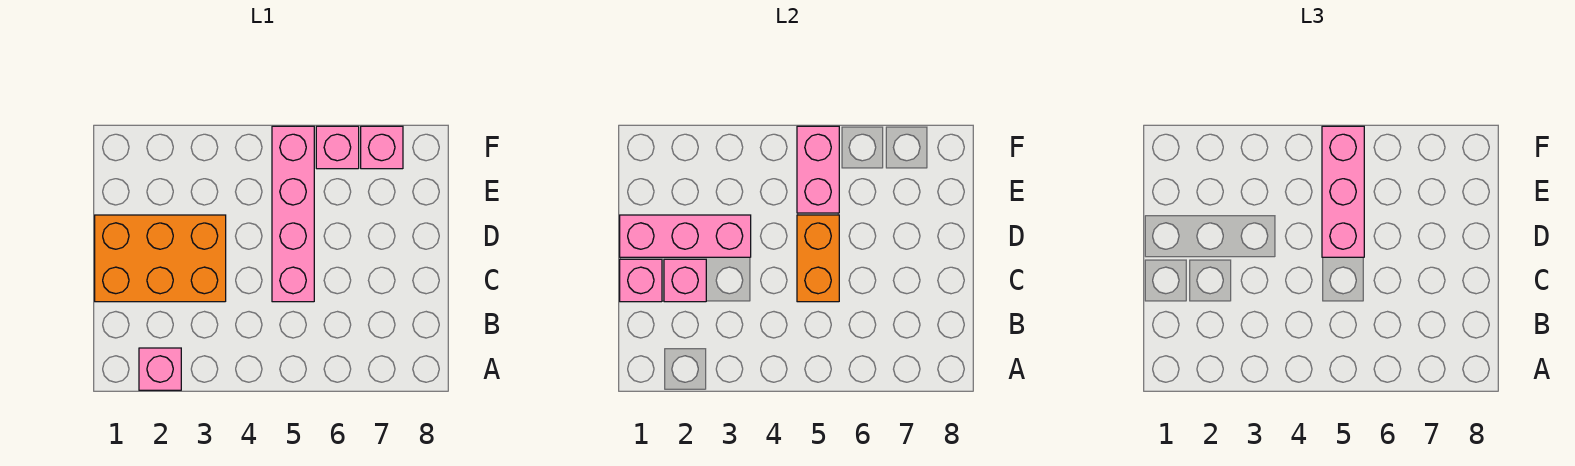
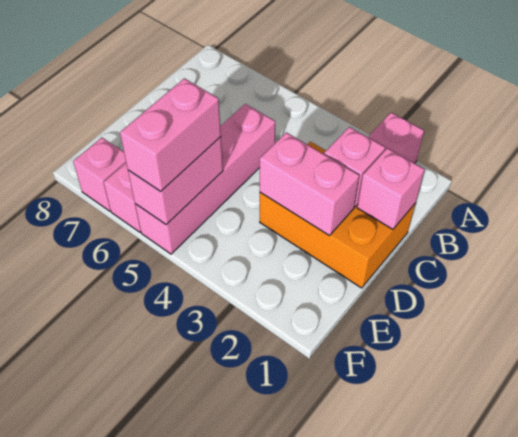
orange 1x2 brick [797,215,839,302] -> none
pink 1x3 brick [620,215,751,257] -> pink 1x2 brick [260,132,359,236]
pink 1x3 brick [1322,126,1364,257] -> pink 1x2 brick [120,78,221,191]

